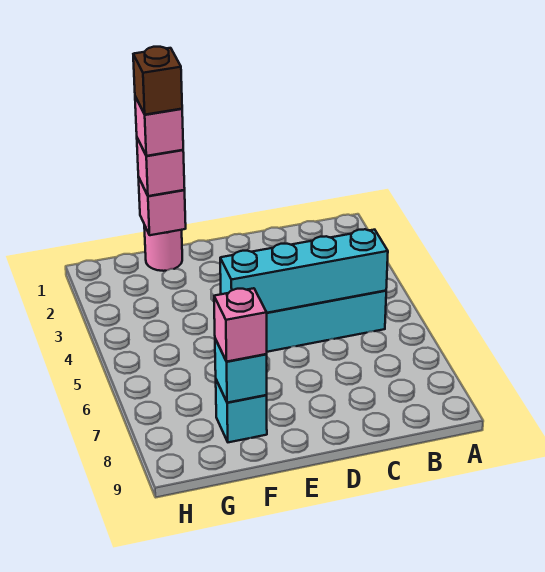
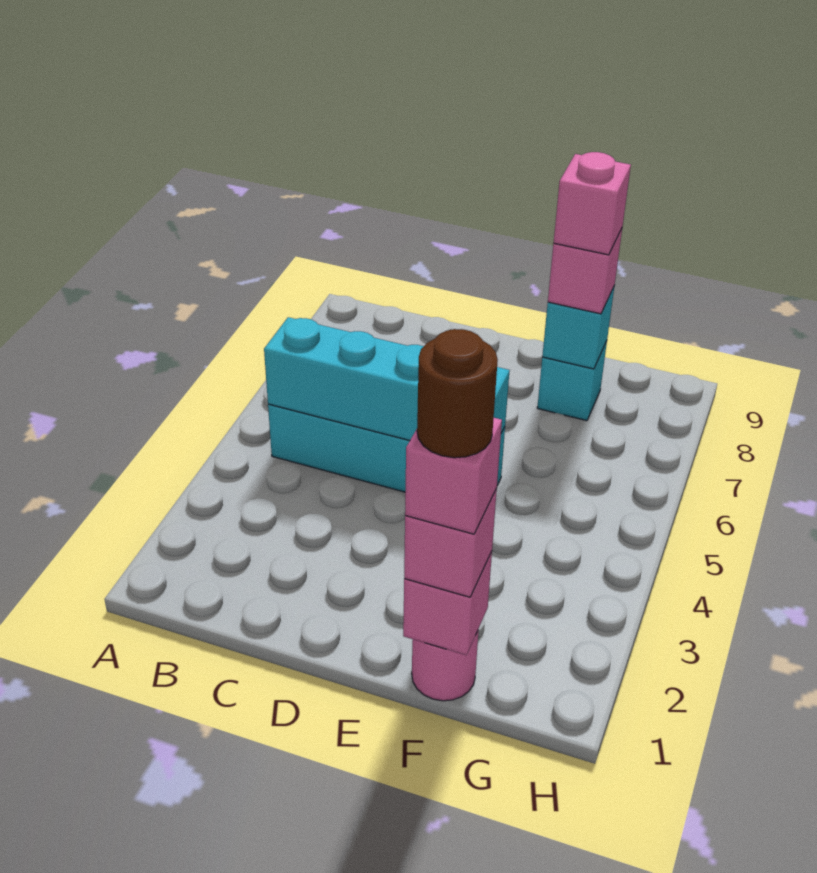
brown 1x1 brick [133,47,182,115] -> brown 1x1 round brick [417,329,498,458]
none -> pink 1x1 brick [554,152,631,255]

